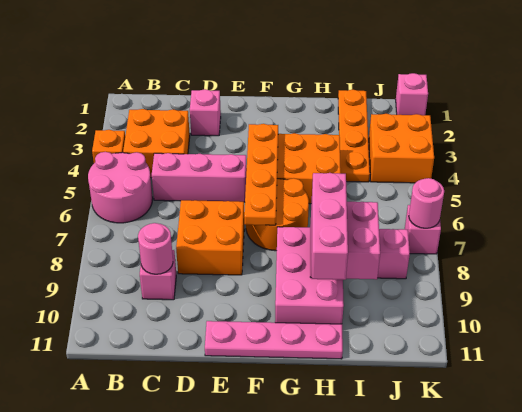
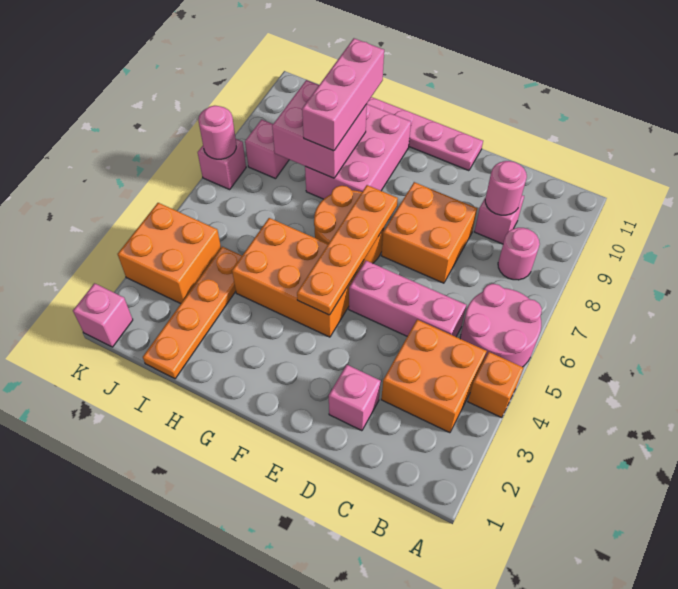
none -> pink 1x1 round brick [498,228,540,280]

